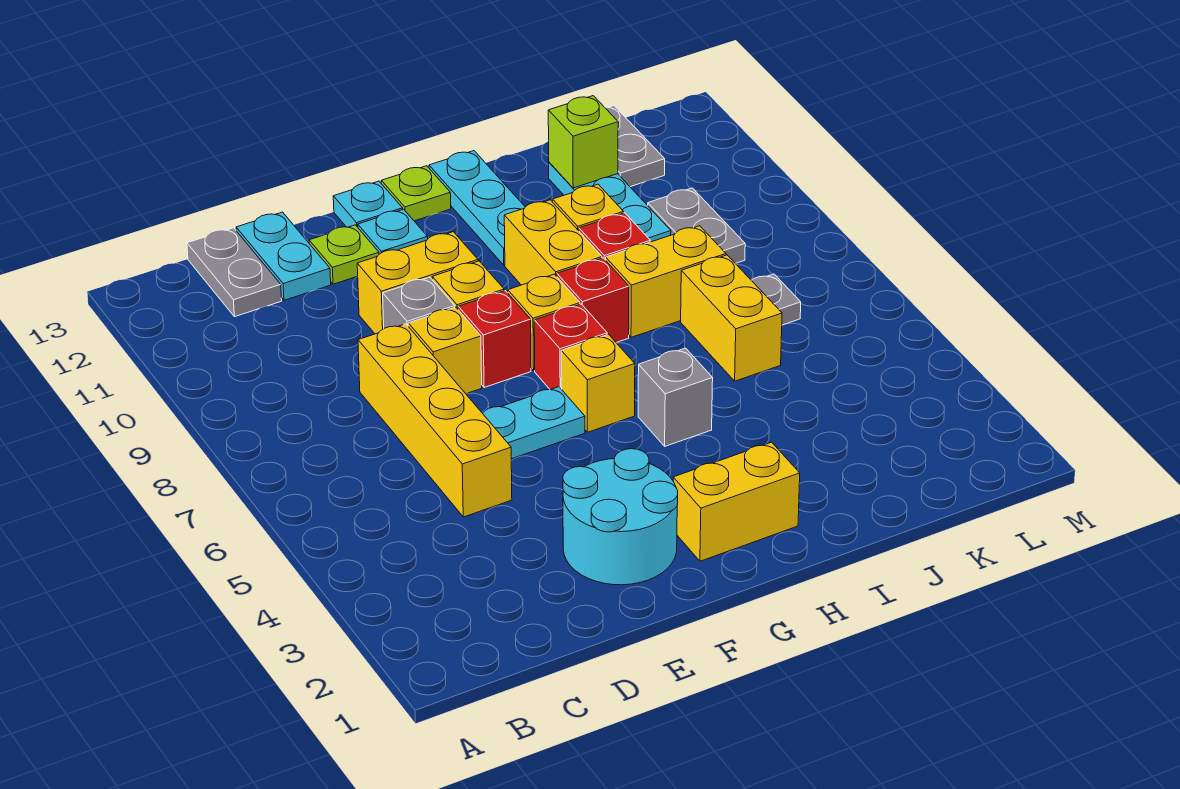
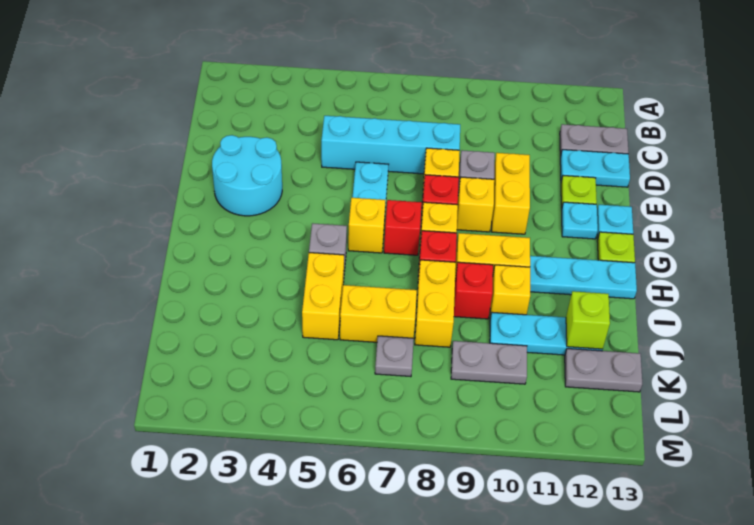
yellow 1x4 brick [358,324,512,517] -> cyan 1x4 brick [321,116,460,174]
yellow 1x2 brick [673,442,800,561] -> yellow 1x2 brick moved to [302,253,344,340]

